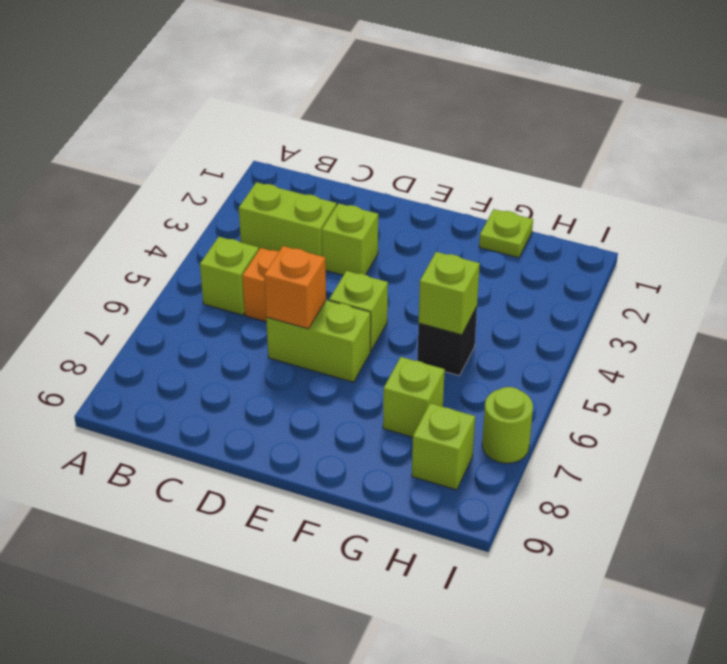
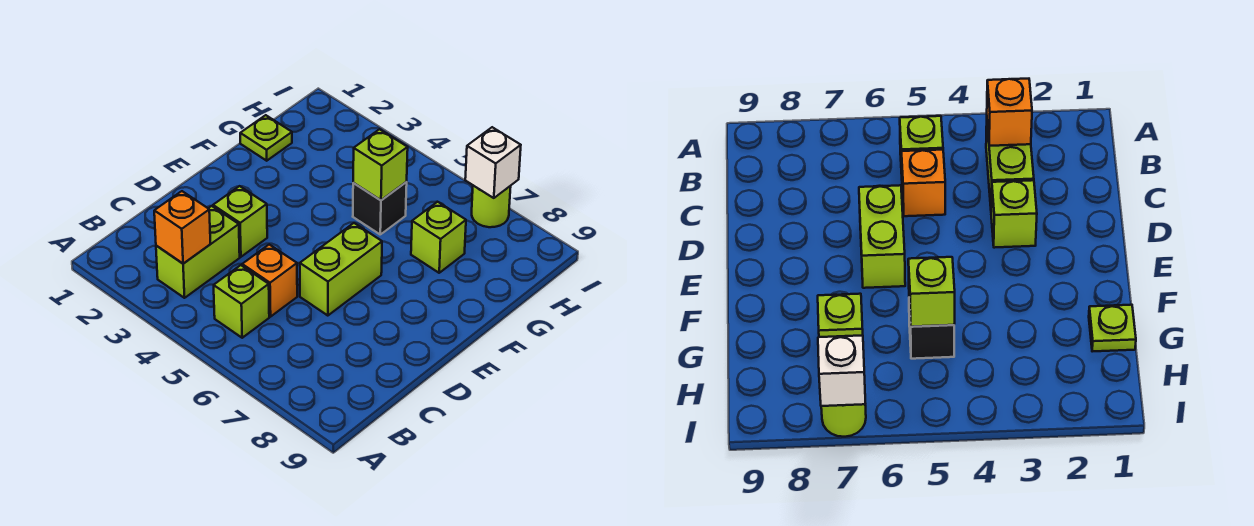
orange 1x1 brick [264,246,326,329] -> orange 1x1 brick moved to [154,191,210,264]
lime 1x1 brick [329,271,388,351] -> none
lime 1x1 brick [412,403,475,490] -> none
none -> white 1x1 brick [465,127,521,198]

